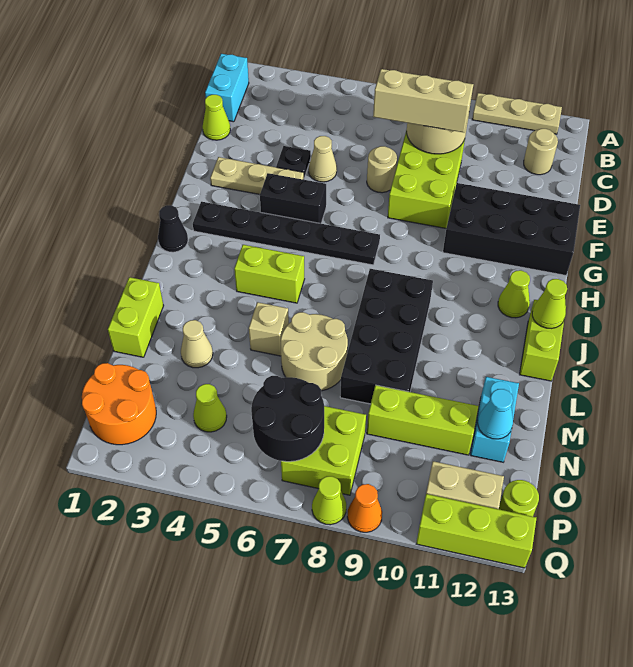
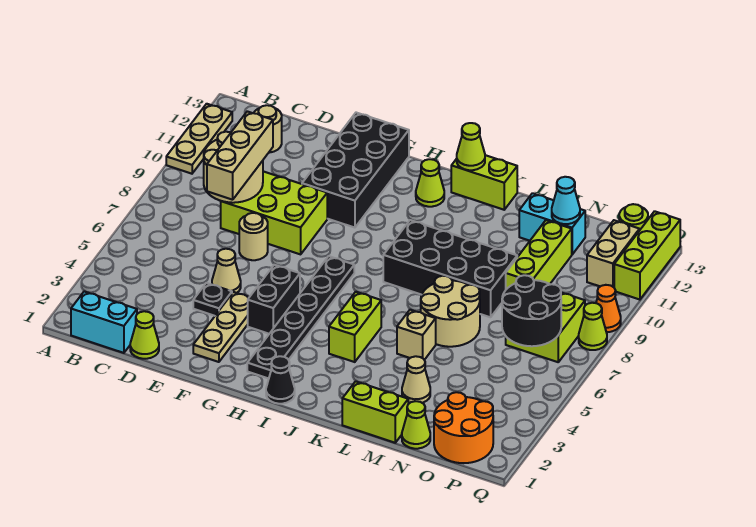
lime 1x1 cone [193,384,227,432] -> lime 1x1 cone moved to [402,401,430,449]

